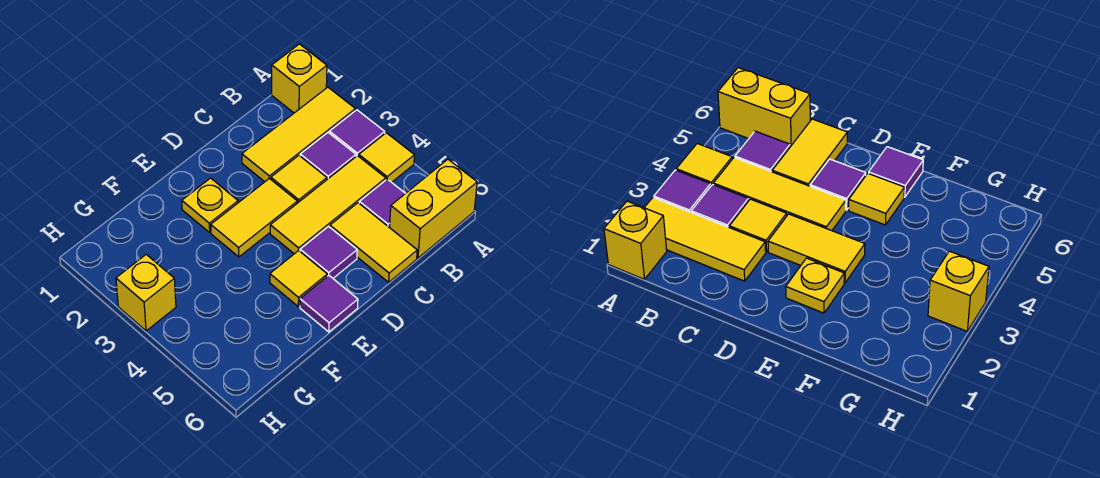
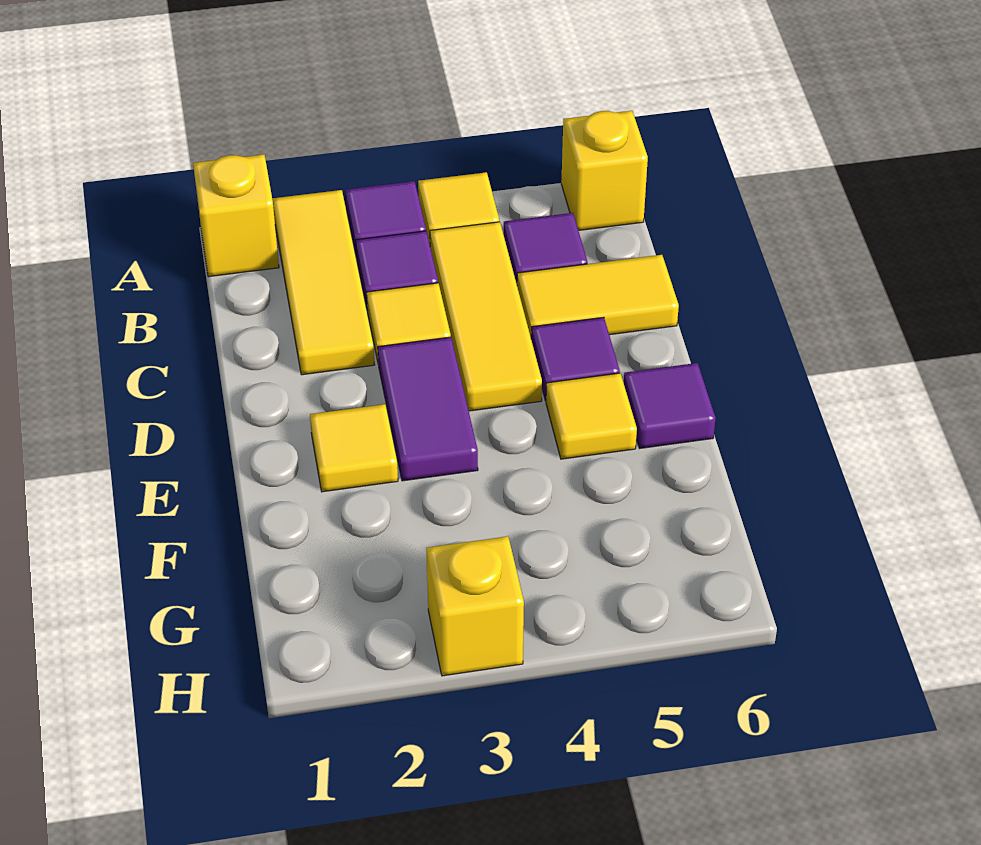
yellow 1x2 brick [390,159,477,258] -> yellow 1x1 brick [561,111,648,230]
yellow 1x2 tile [211,178,297,257] -> purple 1x2 tile [378,337,478,481]
yellow 1x1 plate [182,178,238,232] -> yellow 1x1 tile [310,404,398,492]

